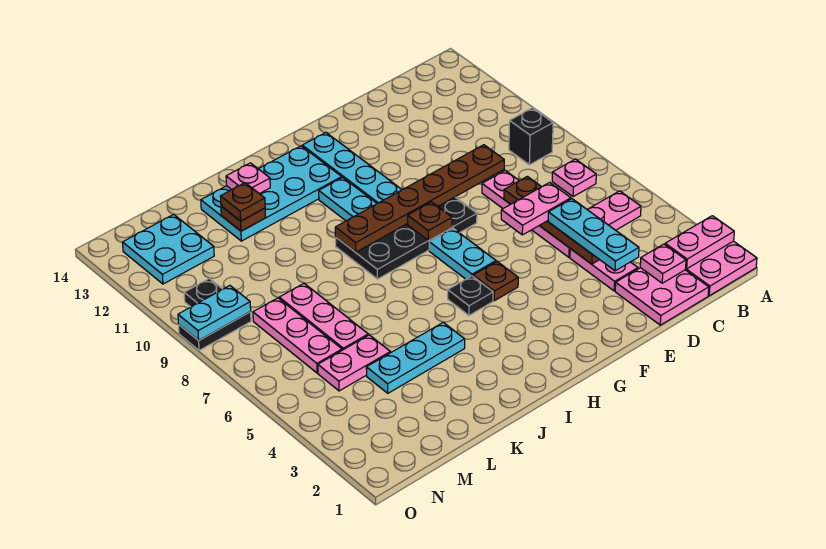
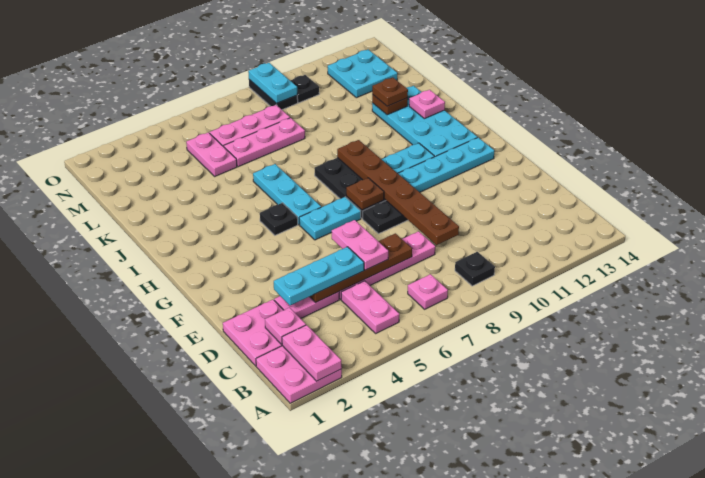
black 1x1 brick [509,108,553,165] -> black 1x1 plate [455,252,495,286]
brown 1x1 plate [473,262,518,301] -> none
cyan 1x3 plate [366,322,465,393] -> cyan 1x3 plate moved to [253,164,321,225]

